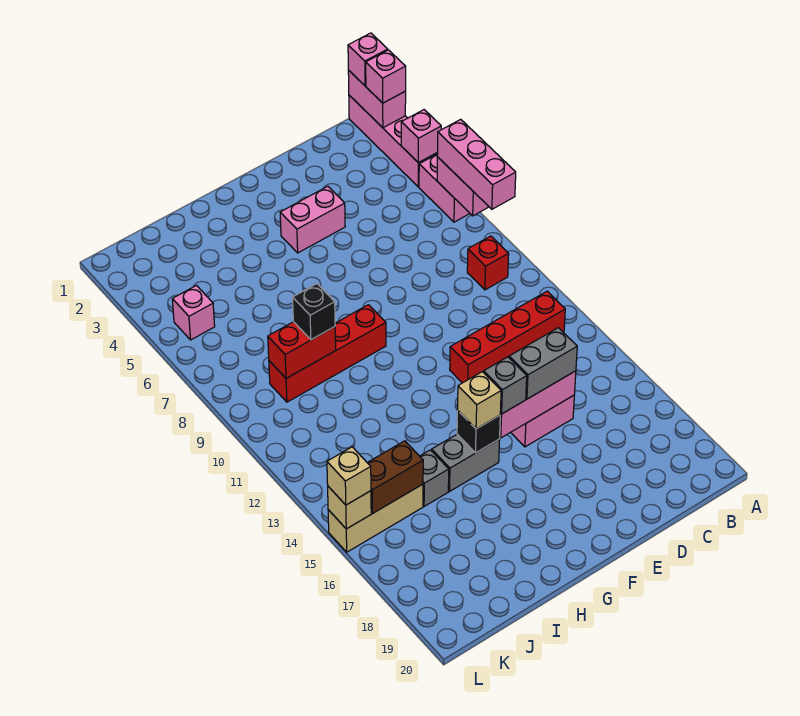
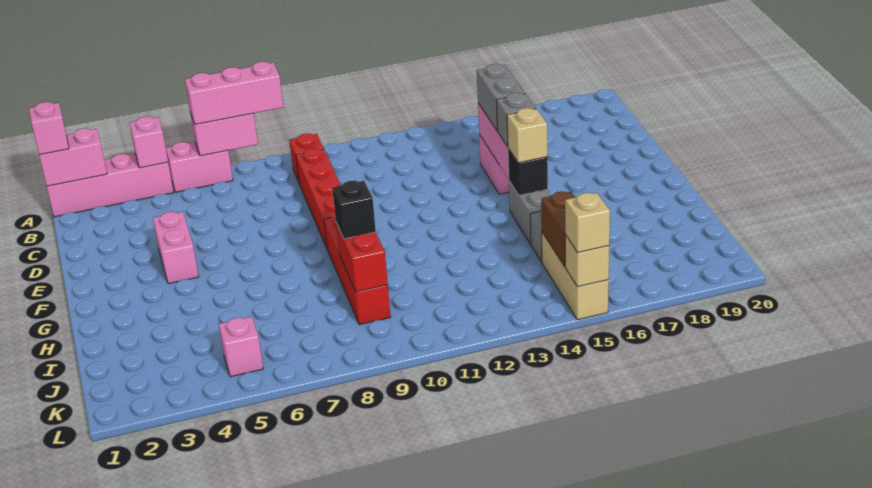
pink 1x1 brick [366,50,406,103] -> none
red 1x4 brick [450,291,565,383] -> red 1x4 brick moved to [296,148,341,248]

